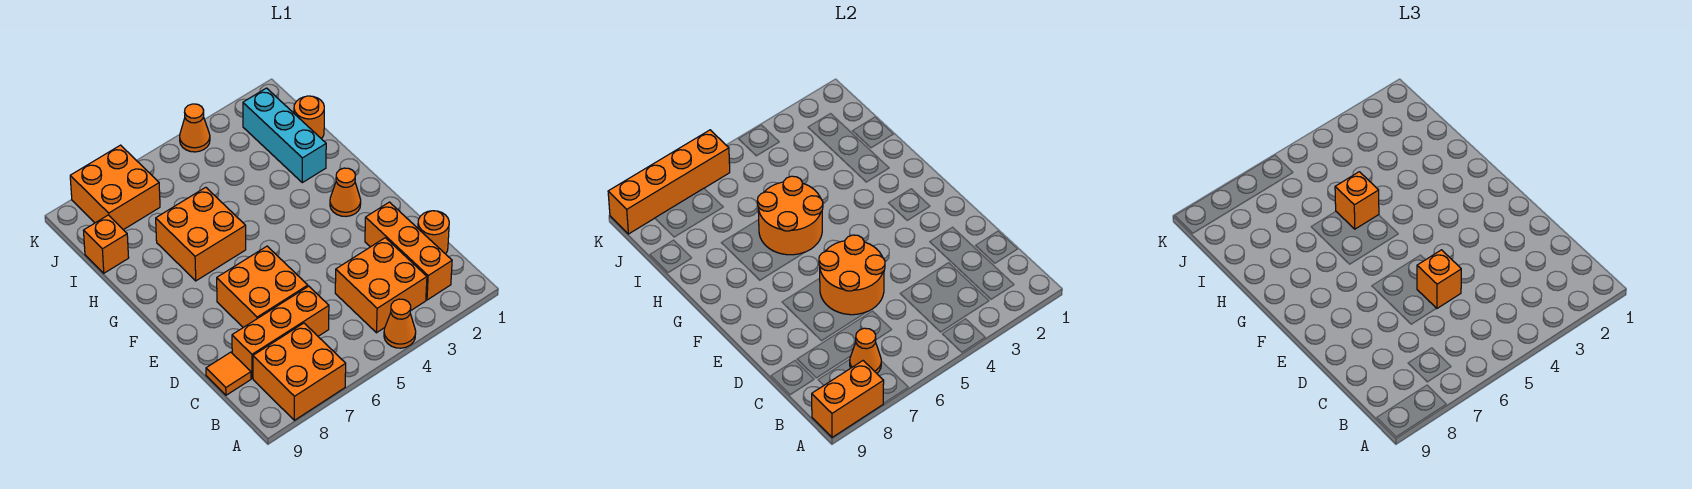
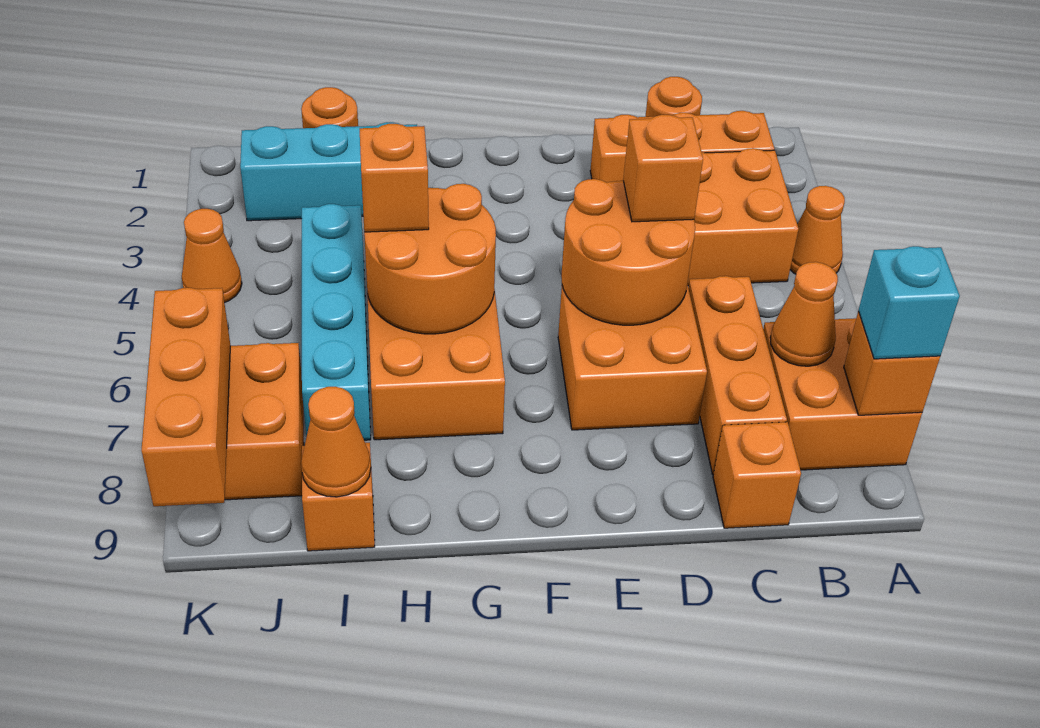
orange 1x2 brick [812,361,884,437] -> orange 1x1 brick [844,311,940,415]
none -> cyan 1x1 brick [858,246,960,359]
orange 1x1 tile [206,352,251,395] -> orange 1x1 brick [713,422,801,528]
orange 1x1 cone [330,168,361,216] -> orange 1x1 cone moved to [301,387,371,497]
none -> cyan 1x4 brick [302,204,371,440]
orange 1x4 brick [608,130,730,234] -> orange 1x3 brick [142,288,230,506]

